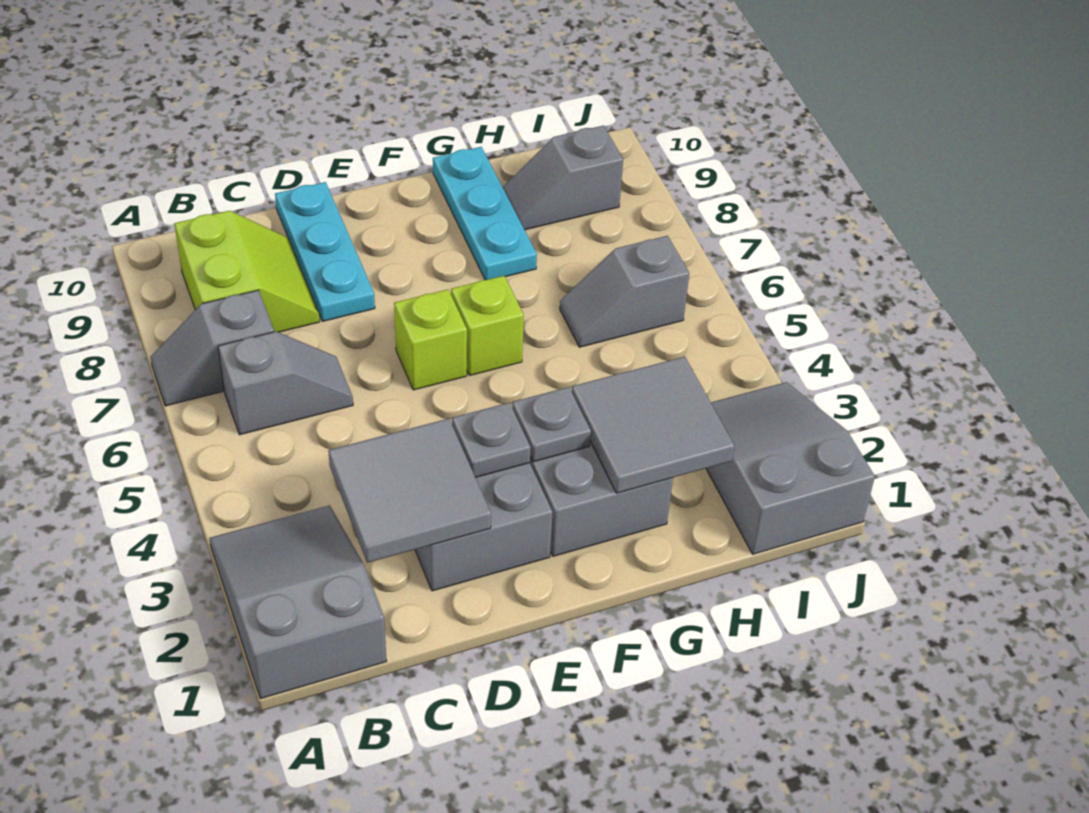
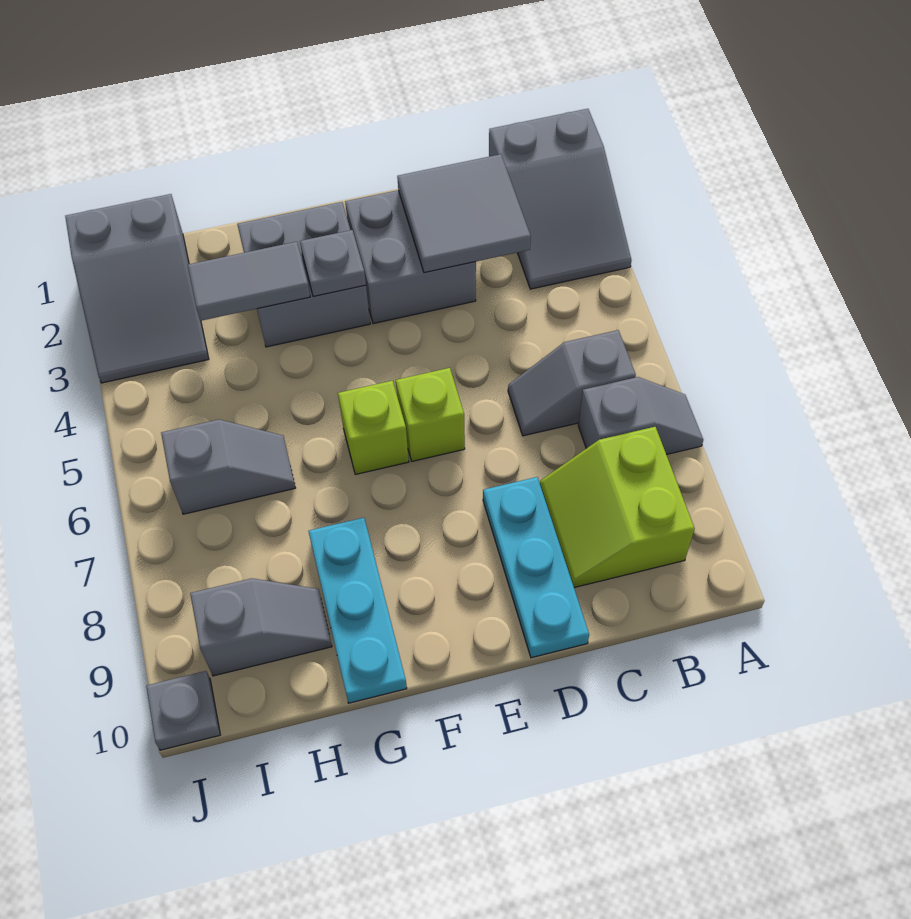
grey 1x1 plate [452,403,531,477] -> grey 1x1 plate moved to [146,671,220,750]
grey 2x2 tile [571,357,735,493] -> grey 1x2 tile [188,242,310,321]

